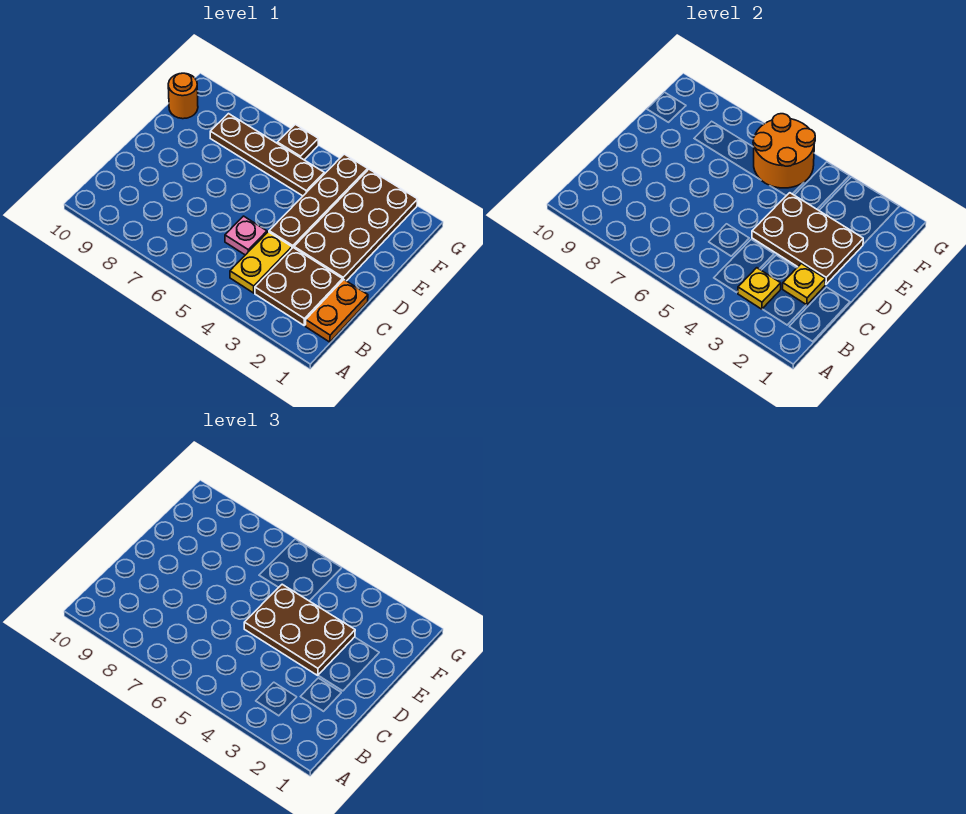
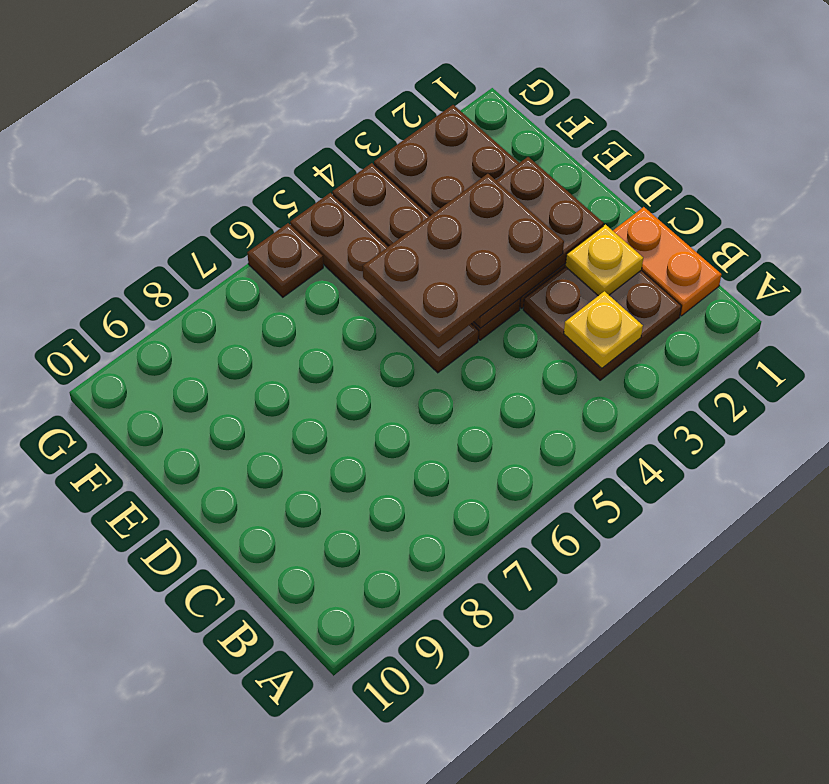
yellow 1x2 plate [230,232,292,293] -> none
pink 1x1 plate [225,216,267,255] -> none
brown 1x4 plate [210,114,324,196] -> brown 1x4 plate turned to [290,193,478,373]
orange 2x2 round brick [753,114,815,188] -> none
orange 1x1 round brick [168,73,198,119] -> none

